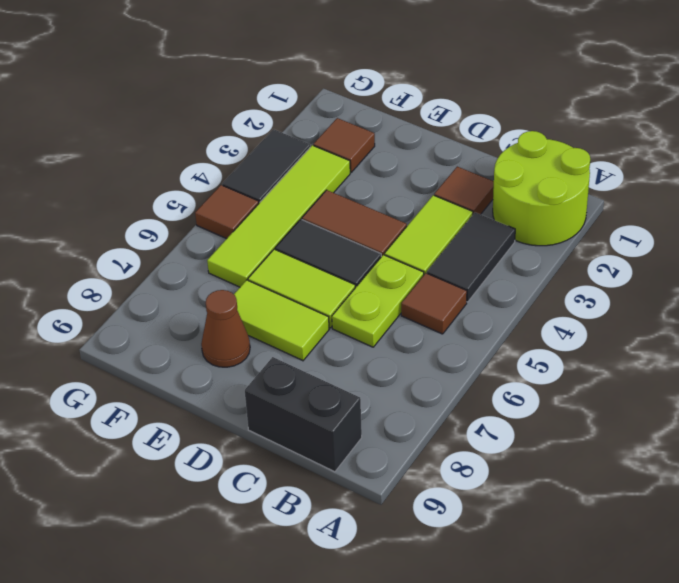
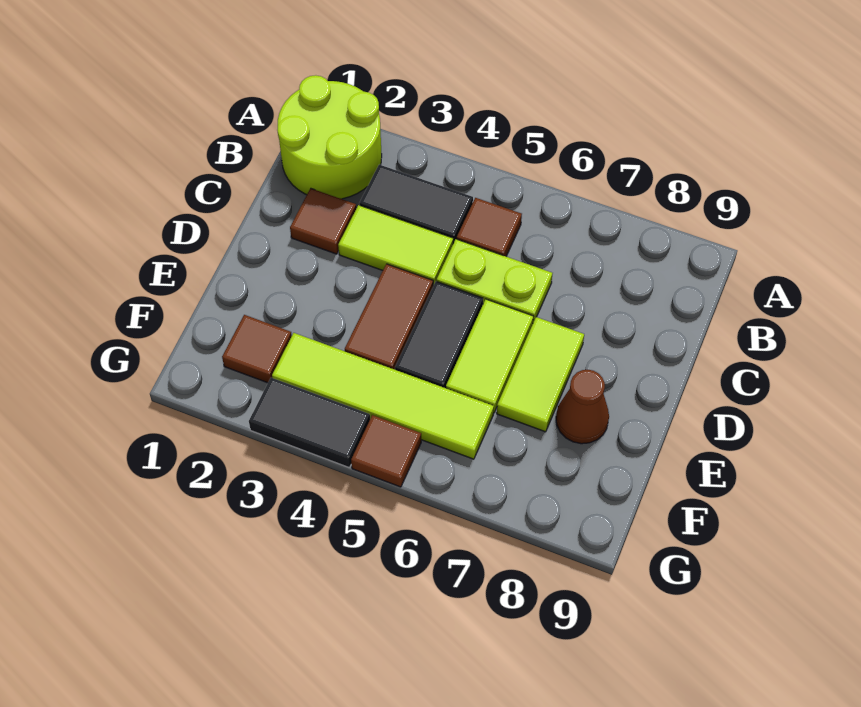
black 1x2 brick [245,357,362,472] -> none

